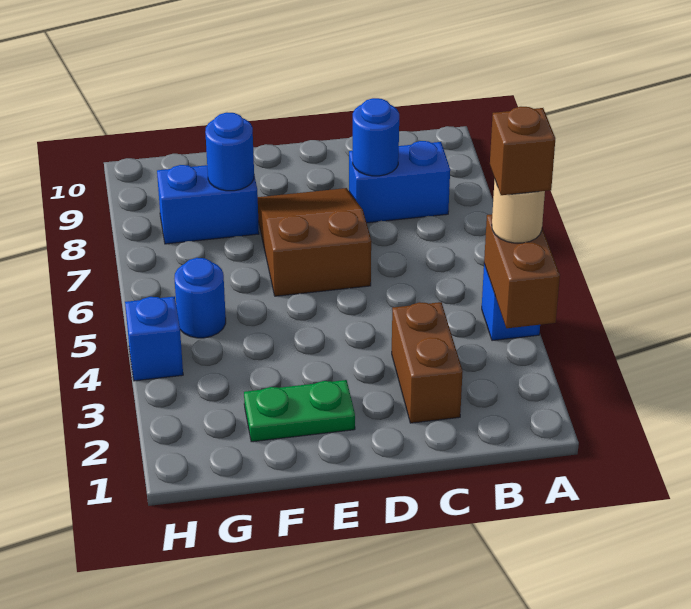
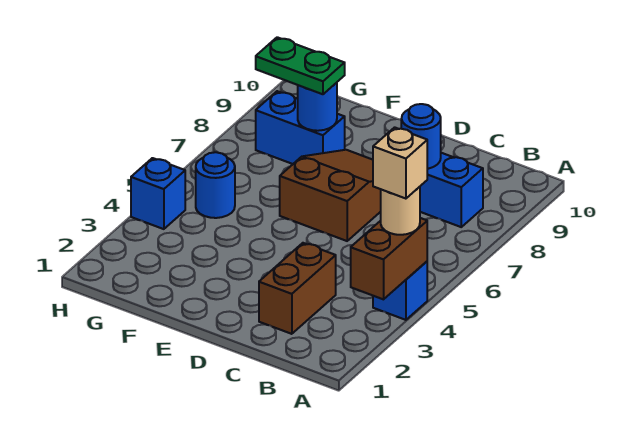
brown 1x1 brick [490,107,555,195] -> tan 1x1 brick [373,127,427,199]
green 1x2 plate [244,380,355,442] -> green 1x2 plate moved to [256,37,345,94]

